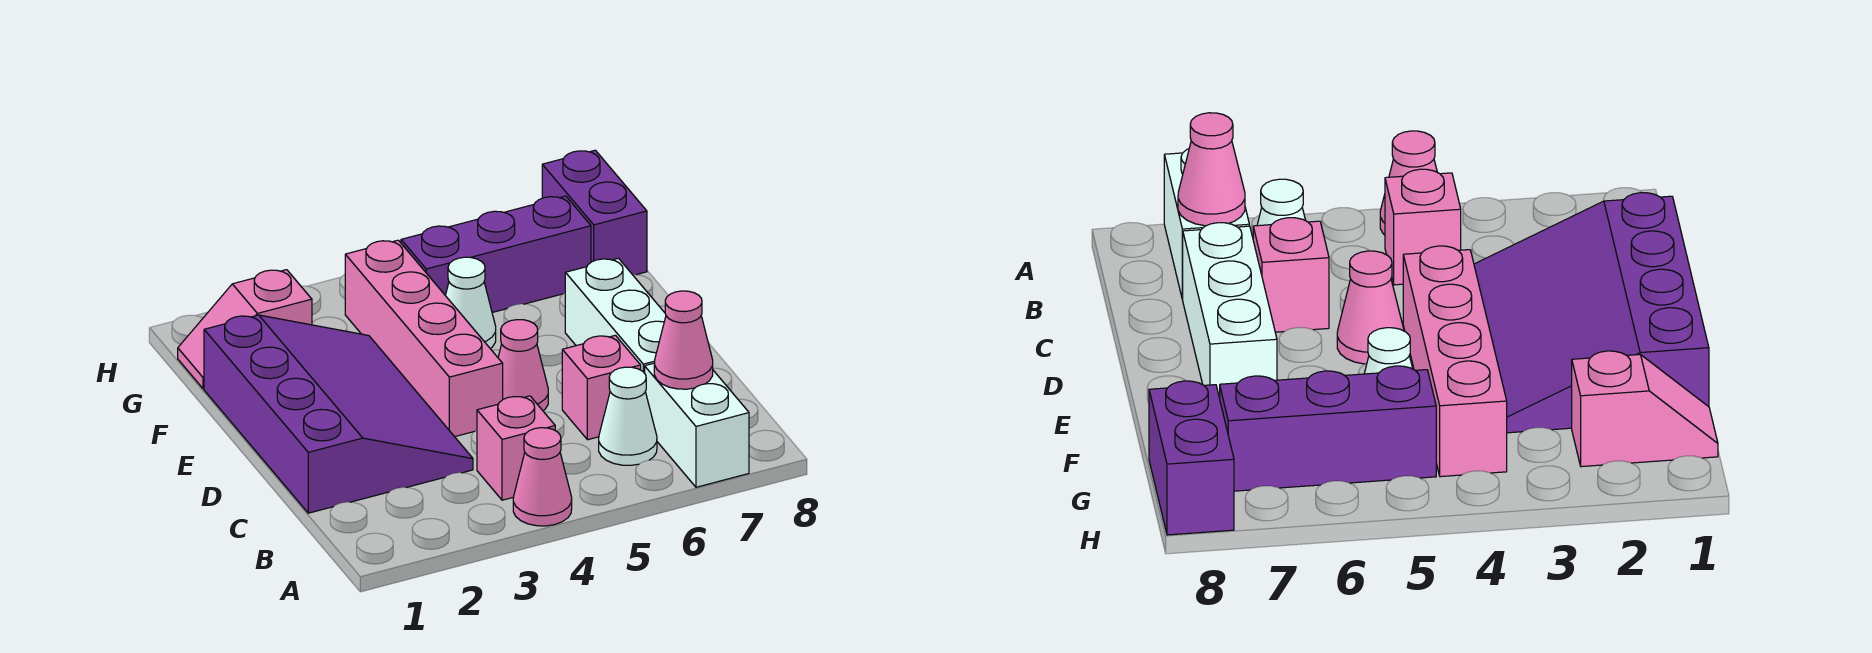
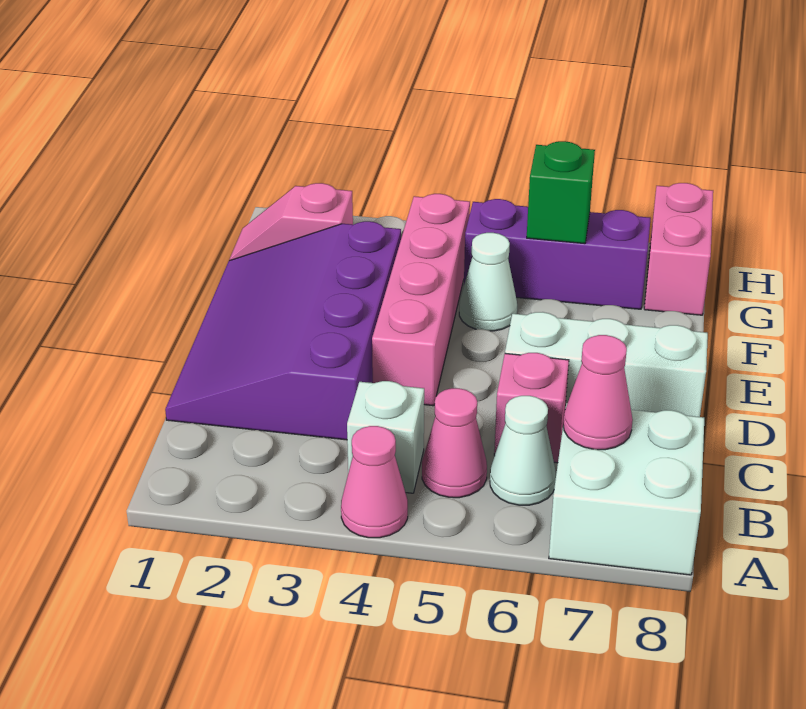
white 1x2 brick [645,363,749,487] -> white 2x2 brick [549,403,704,575]
pink 1x1 brick [477,396,555,500] -> white 1x1 brick [347,381,424,493]
purple 3x4 slope [204,315,473,513] -> purple 3x4 slope turned to [165,221,401,440]
white 1x3 brick [565,258,666,373] -> white 1x3 brick turned to [505,312,708,417]
pink 1x1 cone [498,320,548,411] -> pink 1x1 cone moved to [422,388,487,498]
none -> green 1x1 brick [527,141,595,244]
purple 1x2 brick [542,150,647,275] -> pink 1x2 brick [644,183,713,315]

